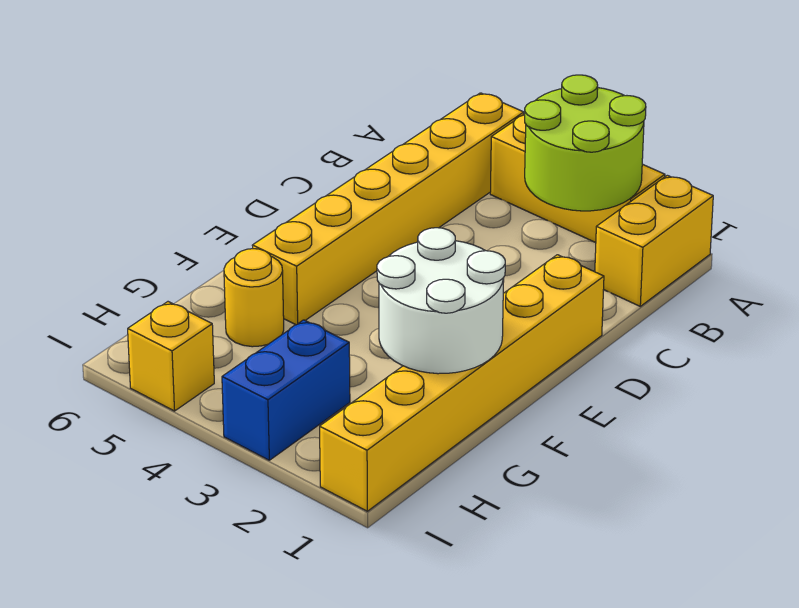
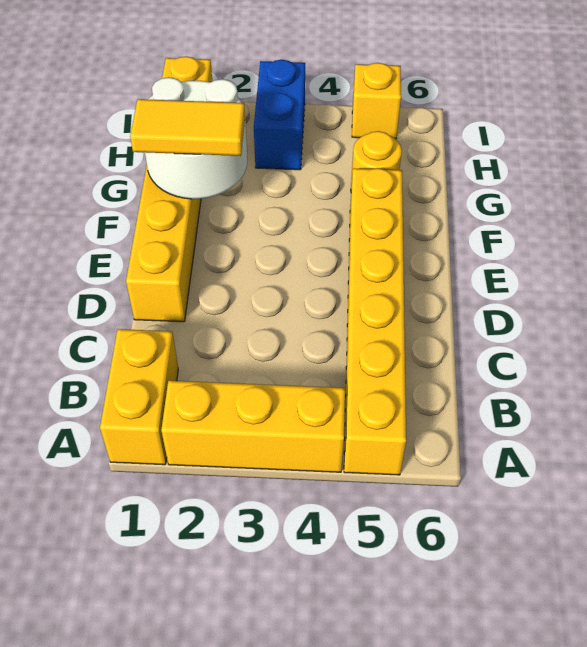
lime 2x2 round brick [525,75,646,211] -> none
none -> yellow 1x2 tile [130,99,245,156]

